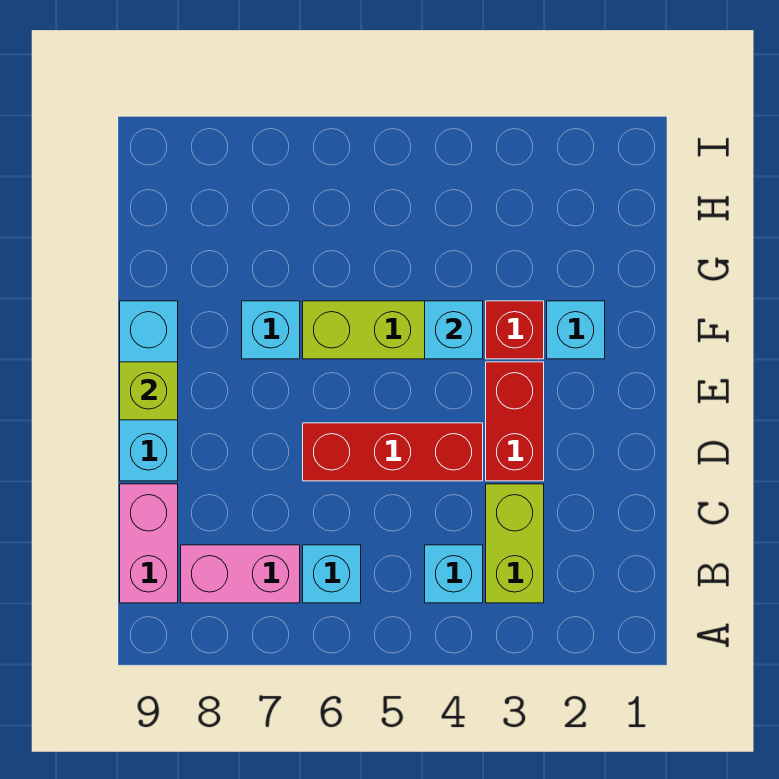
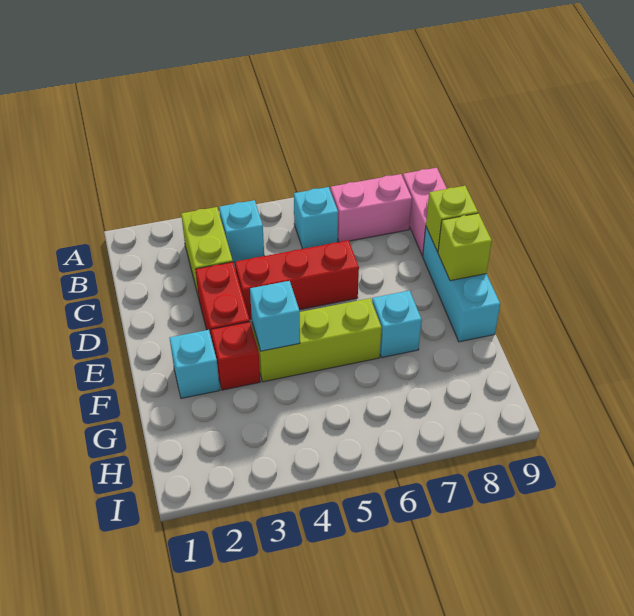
none -> lime 1x1 brick [426,186,478,252]

